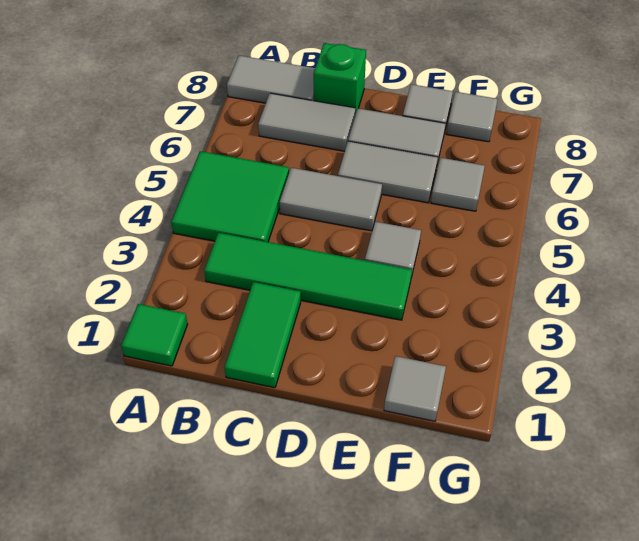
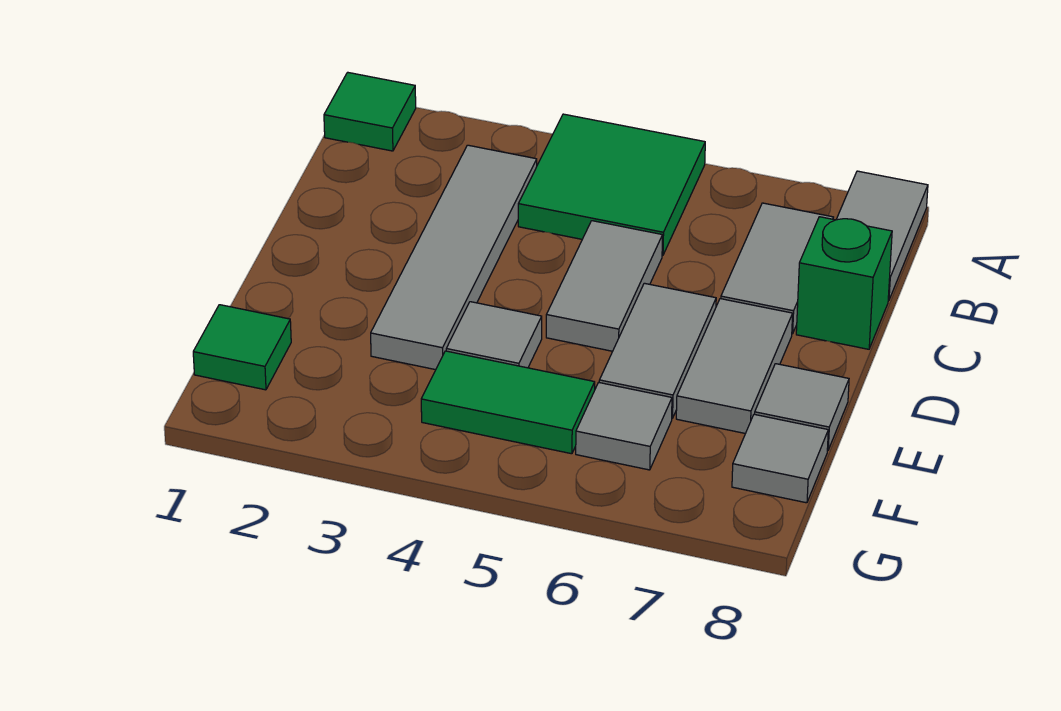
green 1x4 tile [204,233,412,320] -> grey 1x4 tile [371,145,537,370]
green 1x2 tile [225,282,301,388] -> green 1x2 tile moved to [421,351,595,454]
grey 1x1 tile [384,356,446,421] -> green 1x1 tile [193,305,291,390]

